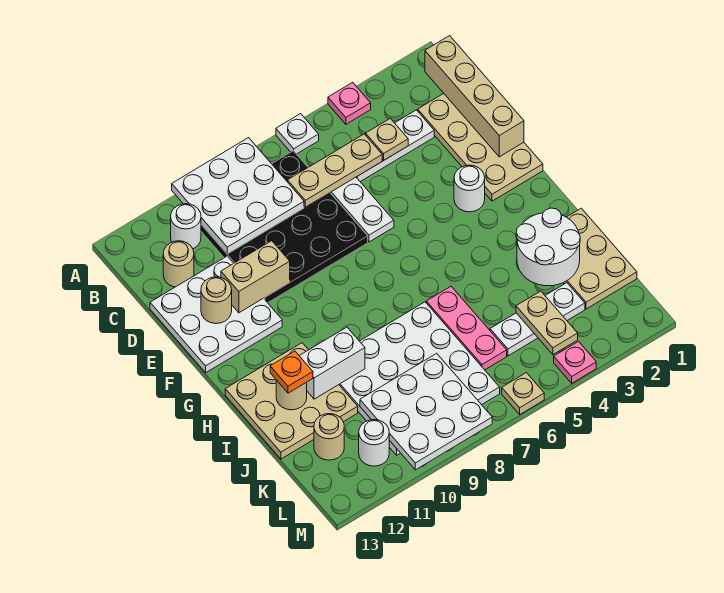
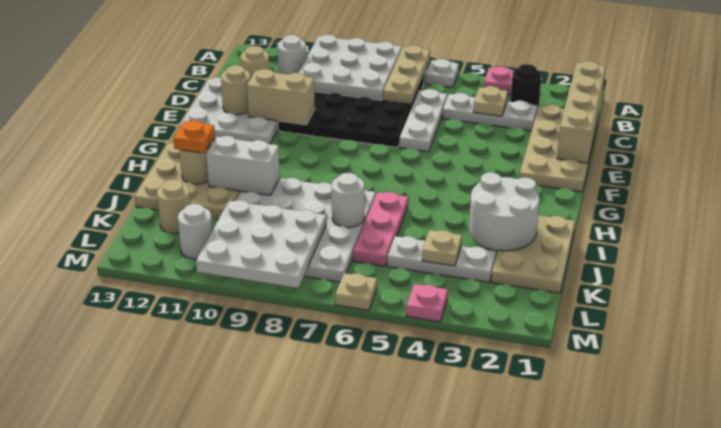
none -> black 1x1 round brick [511,64,541,109]
tan 1x3 plate [287,134,382,207] -> tan 1x3 plate turned to [383,45,430,104]
white 1x1 round brick [454,165,485,212] -> white 1x1 round brick moved to [331,173,364,227]
tan 1x2 plate [516,291,578,355] -> tan 1x1 plate [422,230,462,266]

